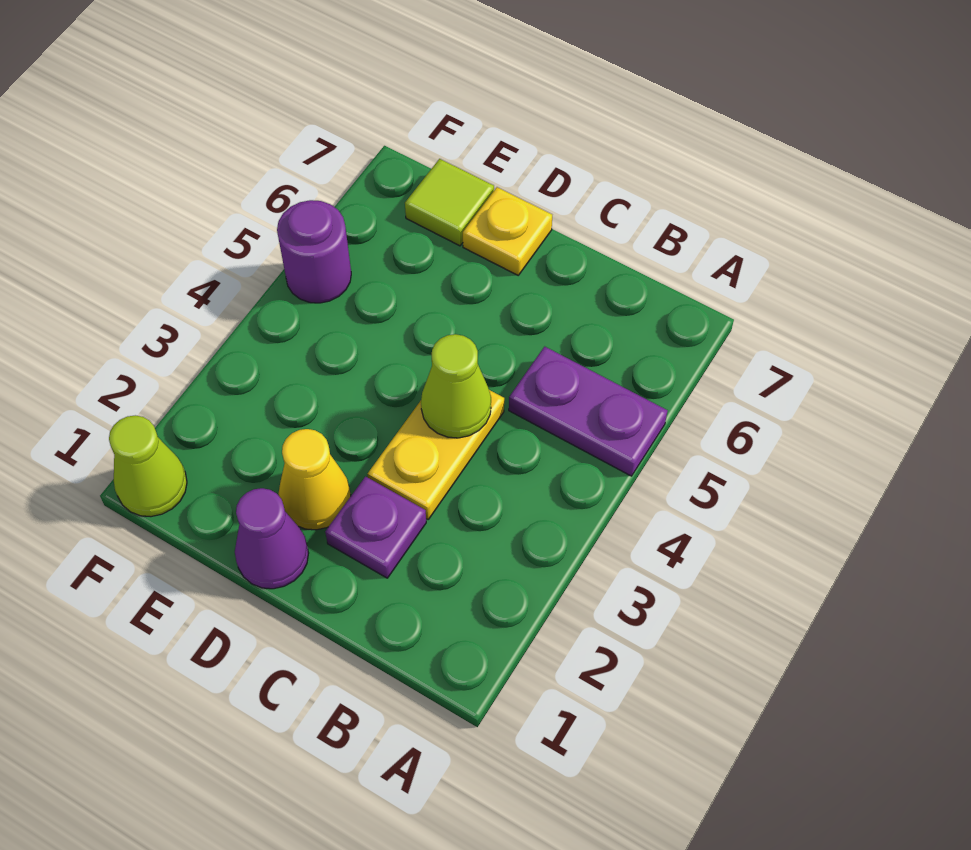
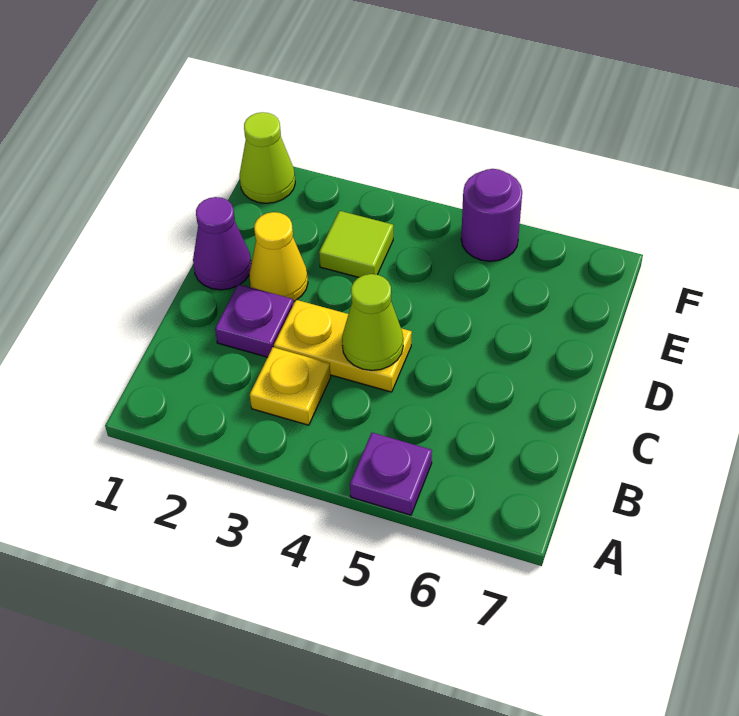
purple 1x2 plate [509,347,668,476] -> purple 1x1 plate [350,433,432,515]
yellow 1x1 plate [463,187,552,275] -> yellow 1x1 plate moved to [250,347,331,425]
lime 1x1 tile [405,159,494,246] -> lime 1x1 tile moved to [319,211,393,278]

